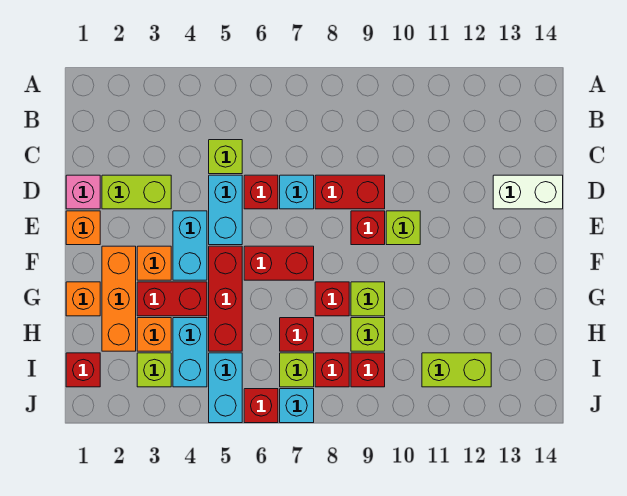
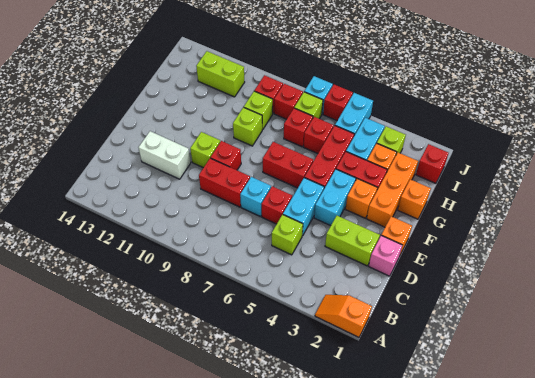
none -> orange 1x2 slope [315,295,372,337]
white 1x2 brick [493,175,563,209] -> white 1x2 brick moved to [138,131,191,179]
red 1x1 brick [315,282,349,316] -> red 1x1 brick moved to [304,117,334,154]

